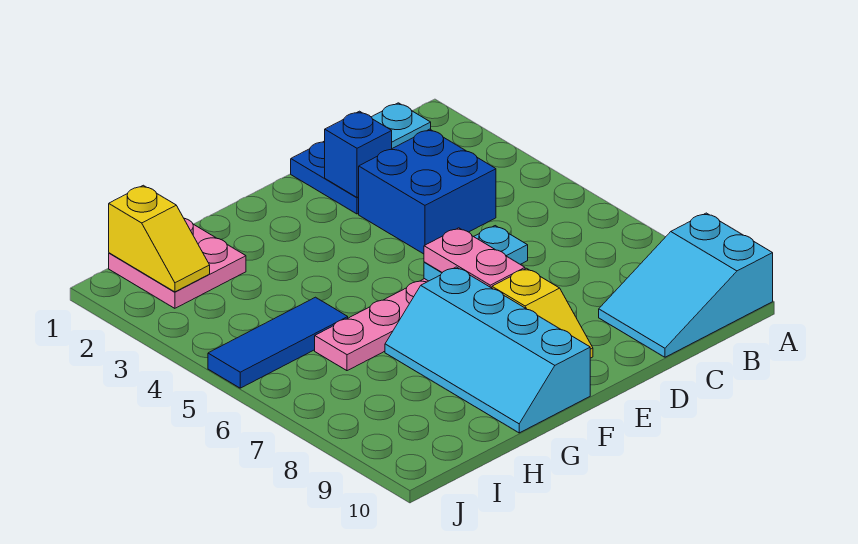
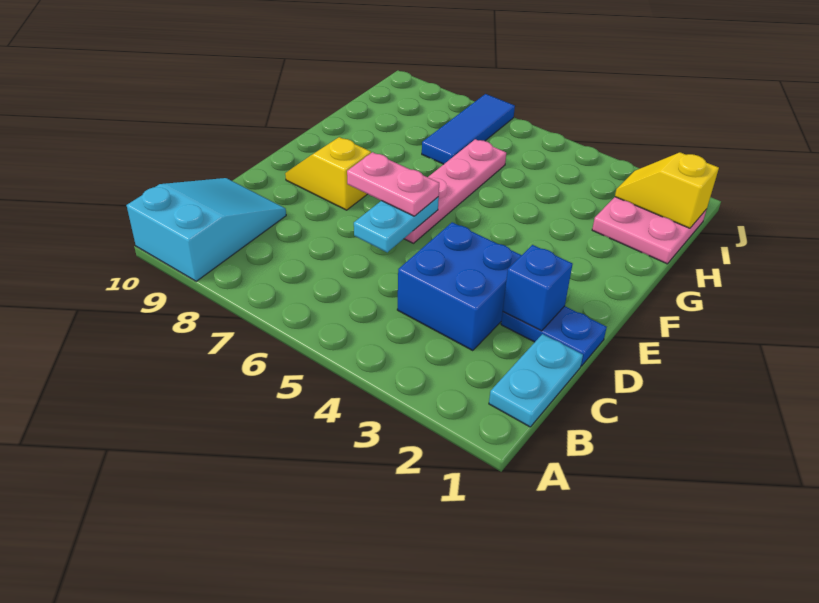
cyan 2x4 slope [385,267,590,433] -> none
blue 1x3 tile [208,297,348,388] -> blue 1x3 tile moved to [422,94,515,164]

